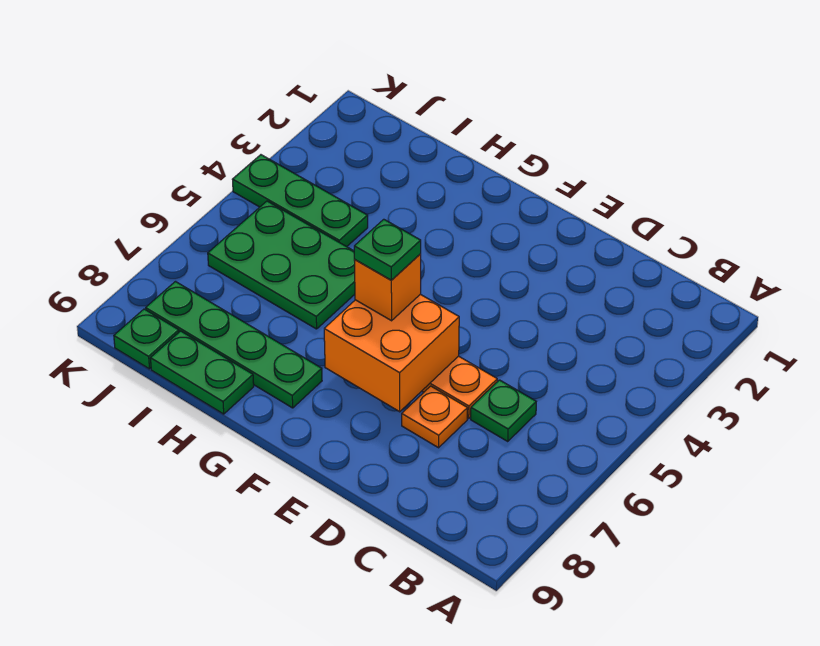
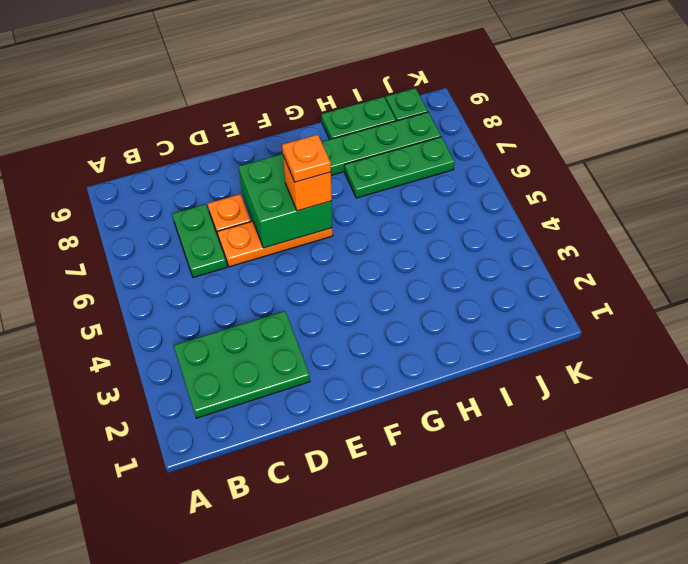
green 1x1 plate [471,380,536,441] -> green 1x2 plate [172,204,227,278]
orange 2x2 brick [324,294,459,412] -> green 2x2 brick [238,154,332,248]
green 1x1 plate [354,219,421,280] -> orange 1x1 plate [282,135,331,182]
green 2x3 plate [208,201,355,329] -> green 2x3 plate moved to [174,311,310,418]
green 1x3 plate [232,155,368,247] -> green 1x3 plate moved to [345,137,455,198]

